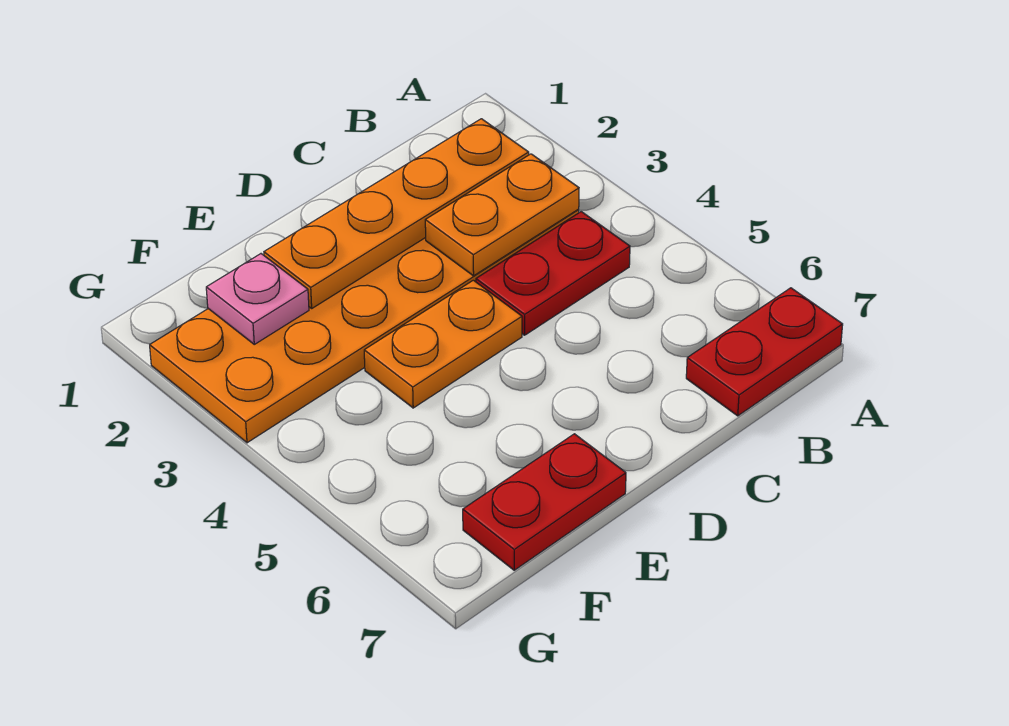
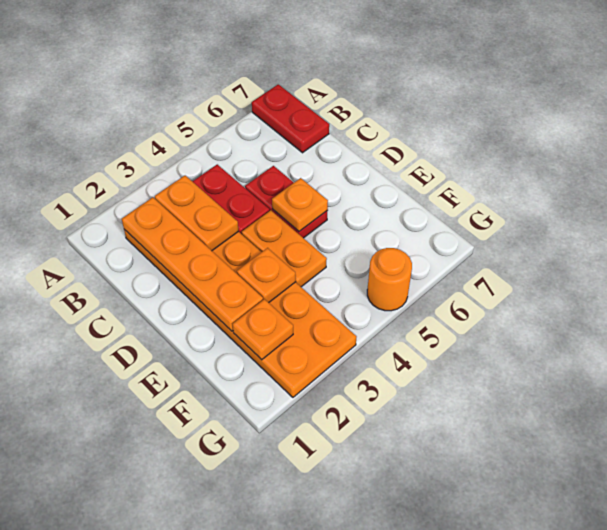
none -> orange 1x1 plate [272,178,328,231]
none -> orange 1x1 plate [237,248,296,303]
red 1x2 plate [463,434,626,570] -> red 1x2 plate moved to [245,166,328,238]
pink 1x1 plate [206,254,309,344] -> orange 1x1 plate [233,299,293,360]
none -> orange 1x1 round brick [367,248,412,311]

